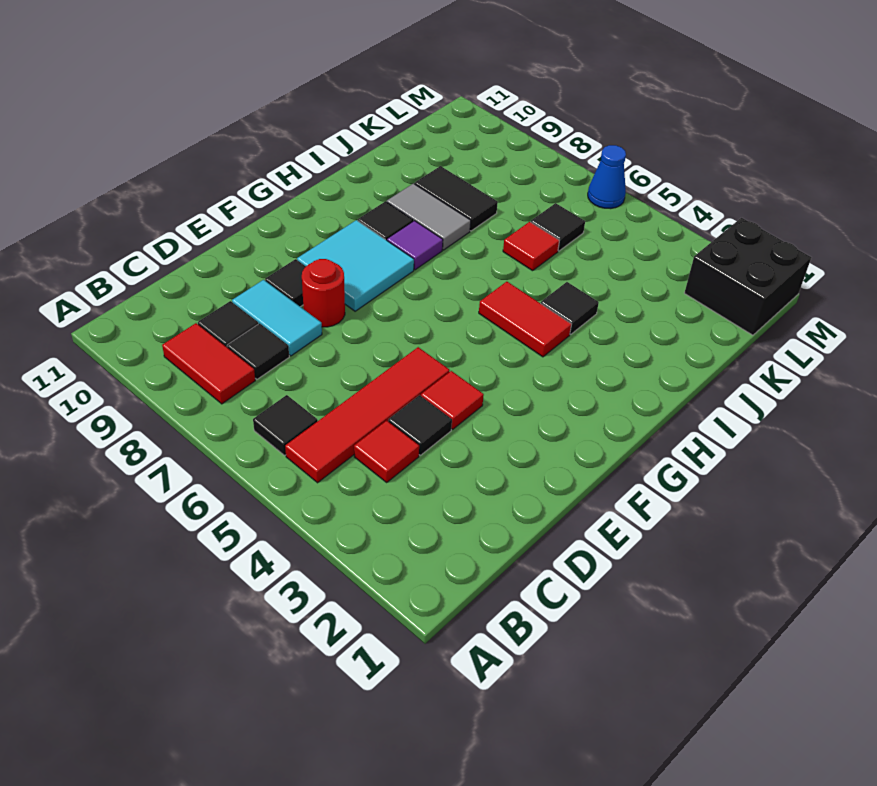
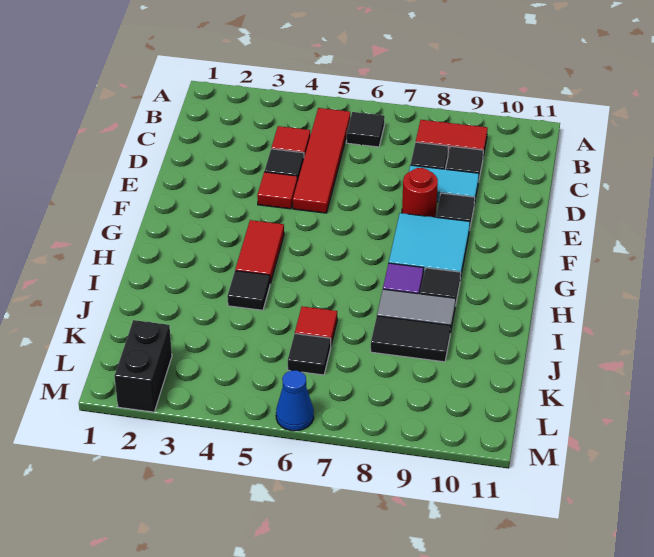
red 1x2 tile [479,282,571,357] -> red 1x2 tile turned to [235,220,284,283]
black 2x2 brick [685,218,811,335] -> black 1x2 brick [114,320,172,412]

